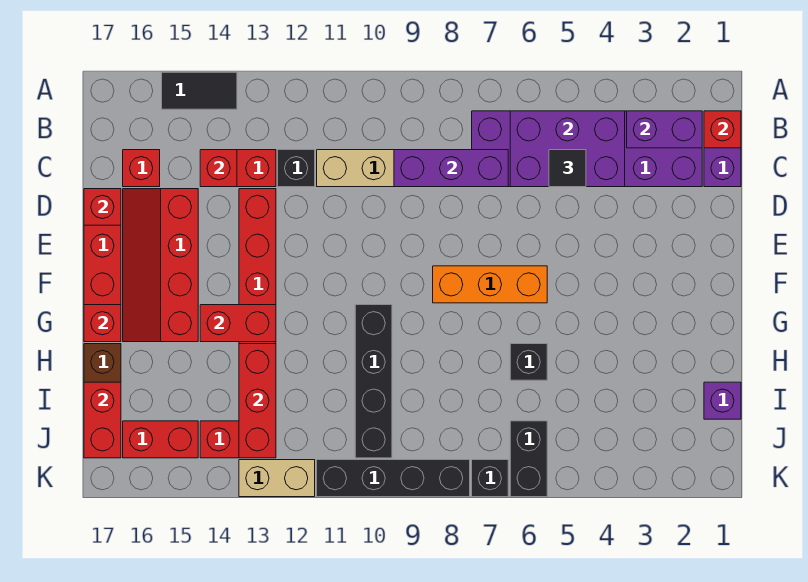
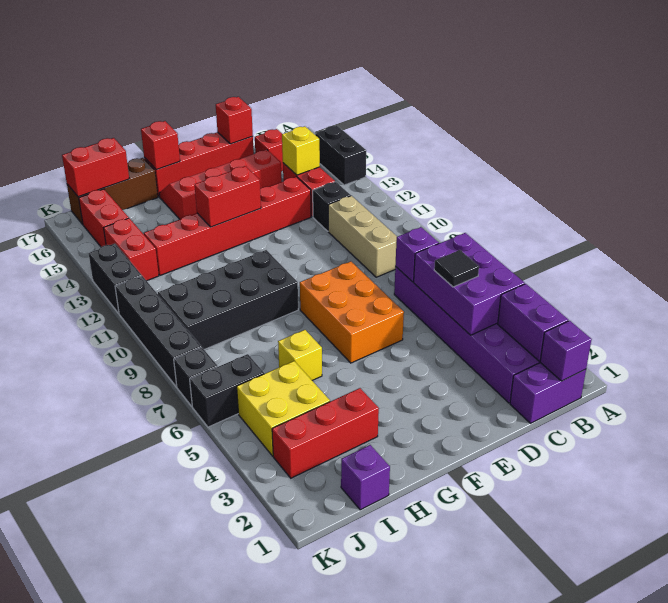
black 1x2 tile [162,72,237,109] -> black 1x2 brick [315,125,366,185]
red 1x1 brick [704,111,741,148] -> purple 1x1 brick [540,321,592,381]
purple 1x3 brick [394,150,508,187] -> purple 1x1 brick [395,227,439,282]
red 1x1 brick [200,150,237,187] -> yellow 1x1 brick [282,126,320,175]
orange 1x3 brick [433,266,547,303] -> orange 2x3 brick [300,261,404,363]
black 1x4 brick [355,305,392,458] -> black 2x4 brick [158,250,298,349]
red 1x2 brick [200,305,276,342] -> red 1x2 brick turned to [195,166,261,227]
black 1x1 brick [510,344,547,380] -> yellow 1x1 brick [278,330,322,380]
red 1x3 brick [239,344,276,458] -> red 1x3 brick moved to [272,388,379,478]
none -> yellow 2x2 brick [237,361,330,456]
tan 1x2 brick [239,460,315,497] -> black 1x2 brick [89,244,142,313]

